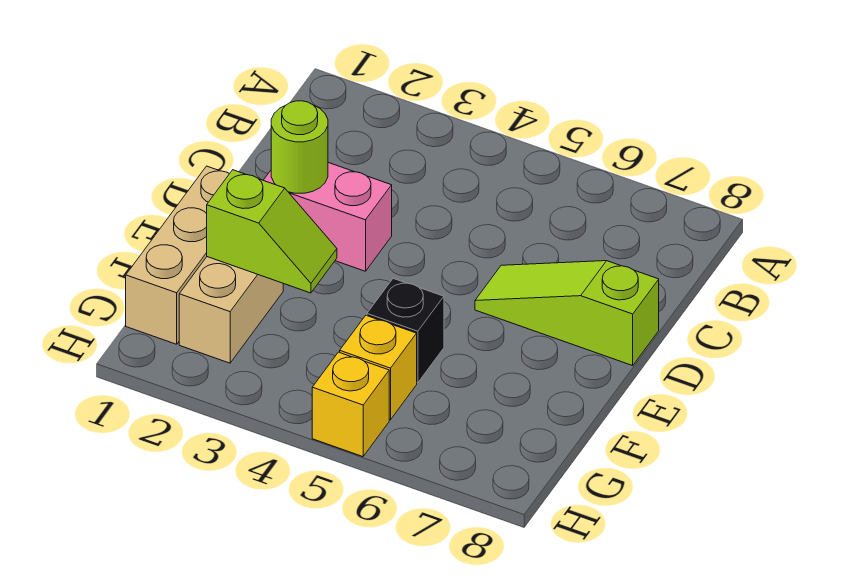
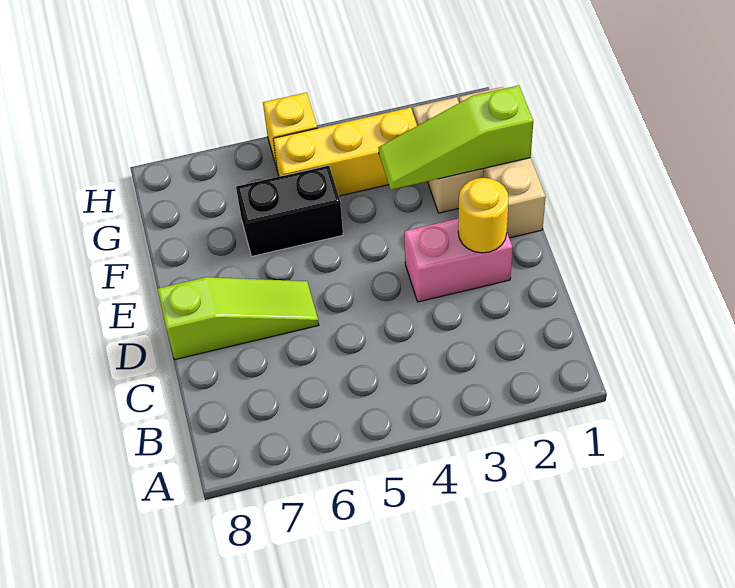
lime 1x1 round brick [271,101,328,193] -> yellow 1x1 round brick [458,178,509,253]
lime 1x2 slope [207,170,337,293] -> lime 1x3 slope [378,85,533,190]
black 1x1 brick [367,279,444,383] -> black 1x2 brick [236,166,343,256]
yellow 1x1 brick [340,316,417,420] -> yellow 1x3 brick [273,108,417,196]

